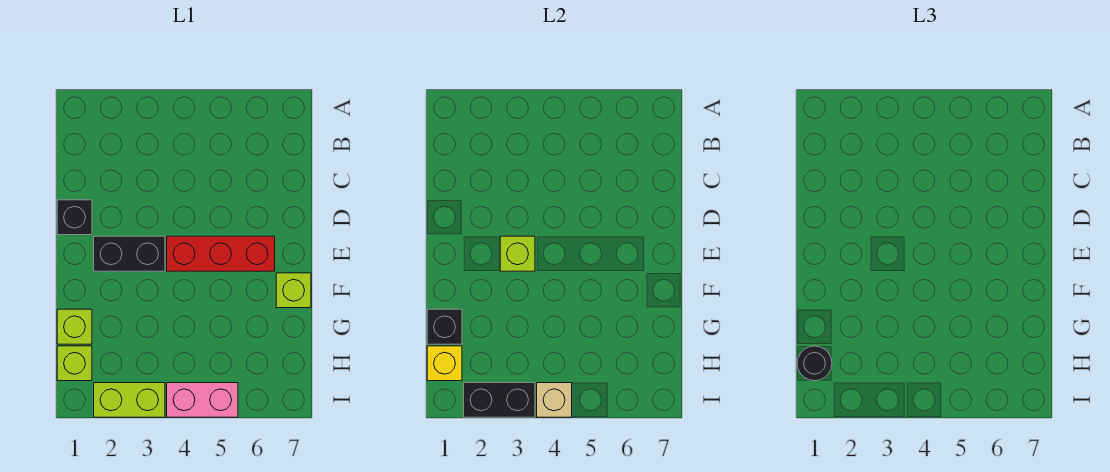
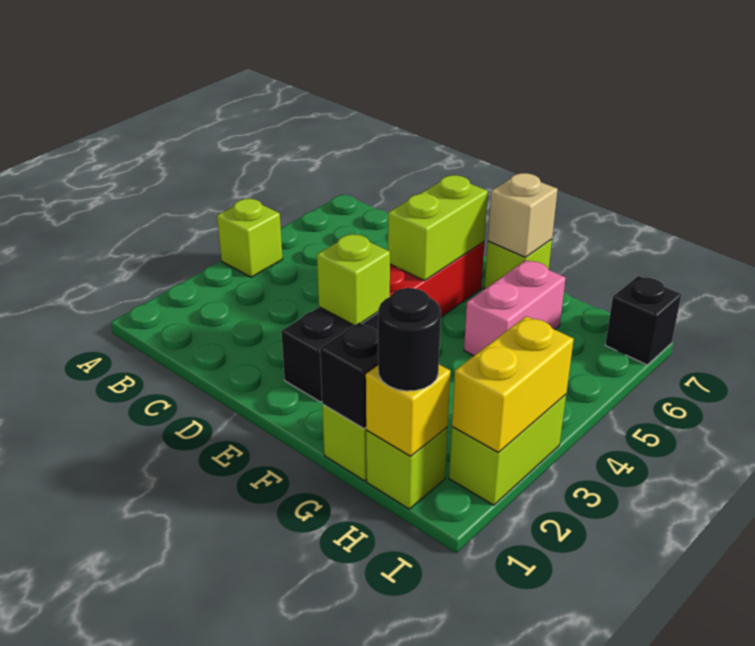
none -> lime 1x1 brick [217,199,283,277]
black 1x1 brick [57,200,92,235] -> black 1x1 brick moved to [605,276,682,365]
none -> lime 1x2 brick [388,175,488,281]
black 1x2 brick [464,383,535,417] -> yellow 1x2 brick [452,316,574,453]
pink 1x2 brick [167,383,238,417] -> pink 1x2 brick moved to [464,260,566,356]
tan 1x1 brick [537,383,572,417] -> tan 1x1 brick moved to [488,173,558,257]

